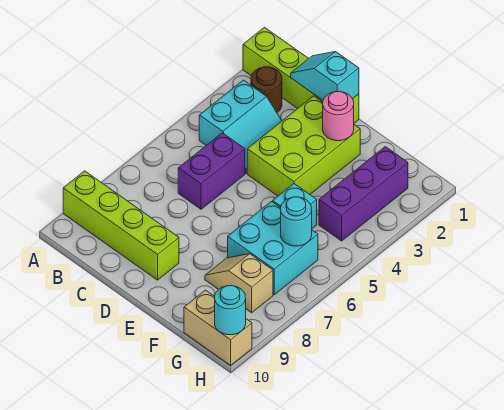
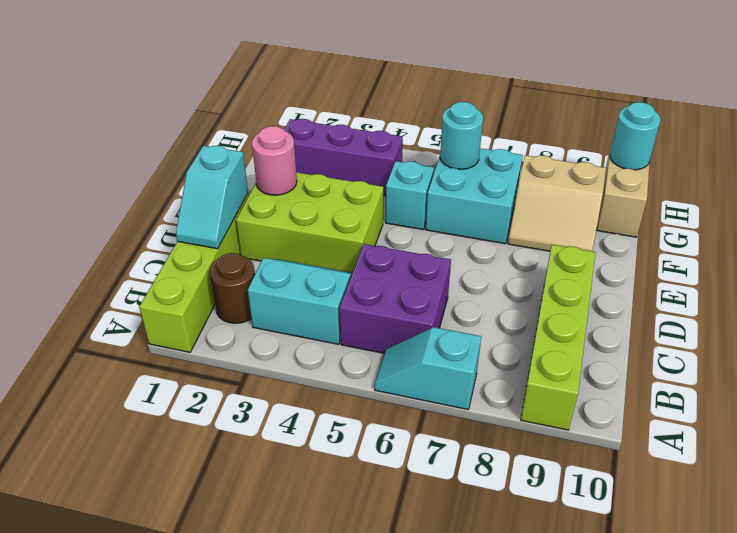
none -> cyan 1x2 slope [375,327,481,409]
purple 1x2 brick [178,133,245,209] -> purple 2x2 brick [340,244,451,353]
tan 1x2 slope [205,254,273,313] -> tan 2x2 slope [508,155,606,251]

